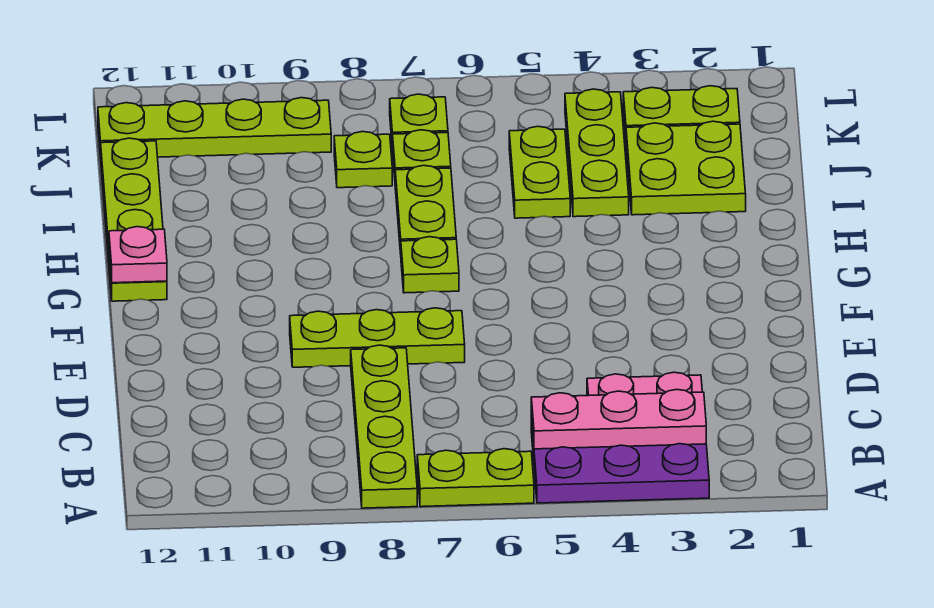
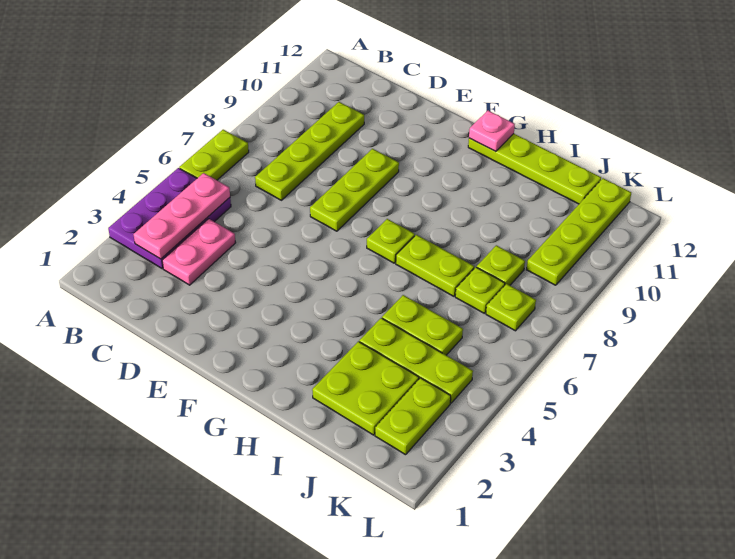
lime 1x4 plate [351,345,417,508] -> lime 1x4 plate turned to [255,102,364,200]

